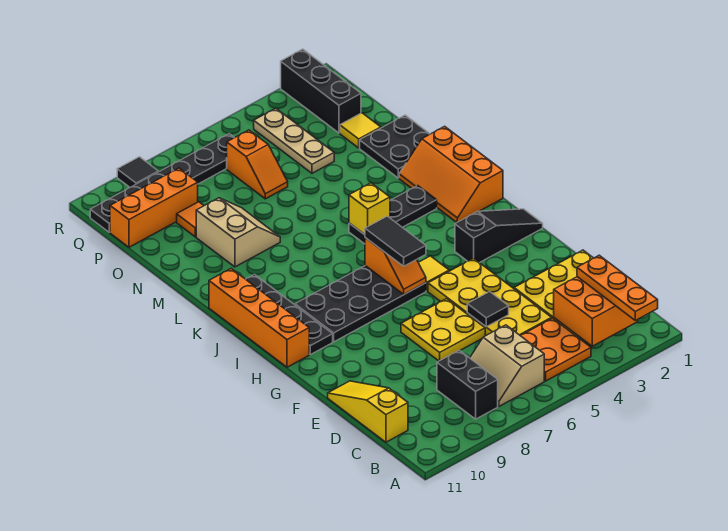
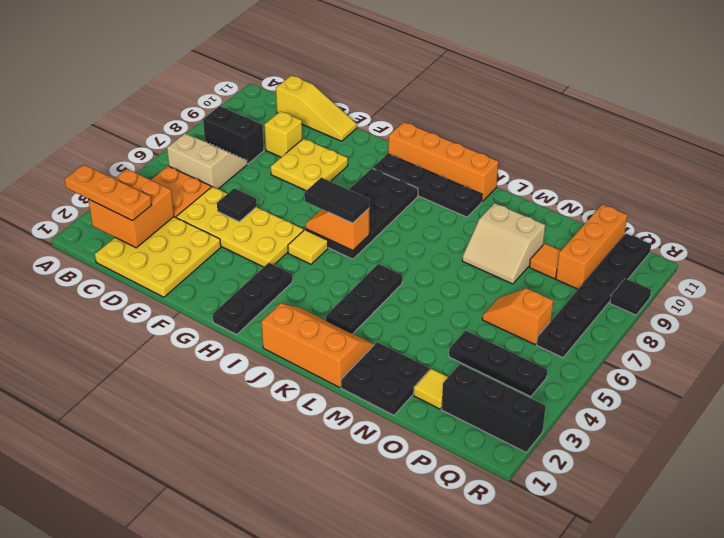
yellow 2x2 plate [401,299,485,361] -> yellow 2x2 plate moved to [271,139,348,190]
black 1x3 slope [455,209,543,263] -> black 1x3 plate [213,263,292,335]
yellow 1x1 brick [349,183,390,235] -> yellow 1x1 brick moved to [264,111,302,157]
tan 1x3 plate [254,108,334,173] -> black 1x3 plate [449,331,547,397]

